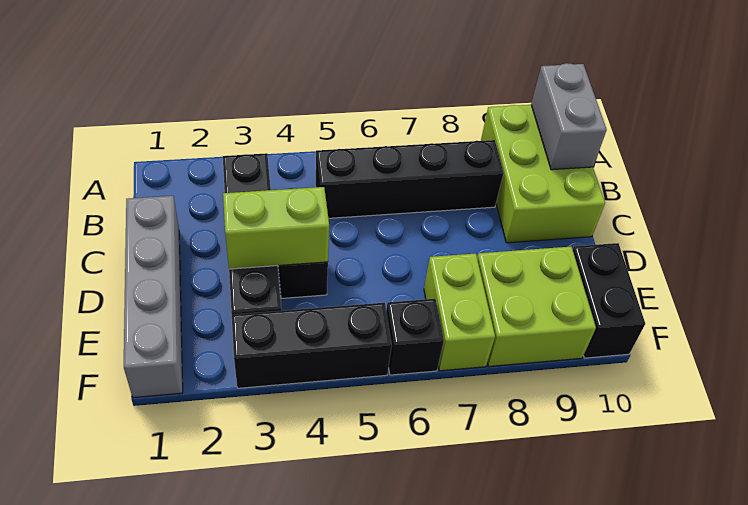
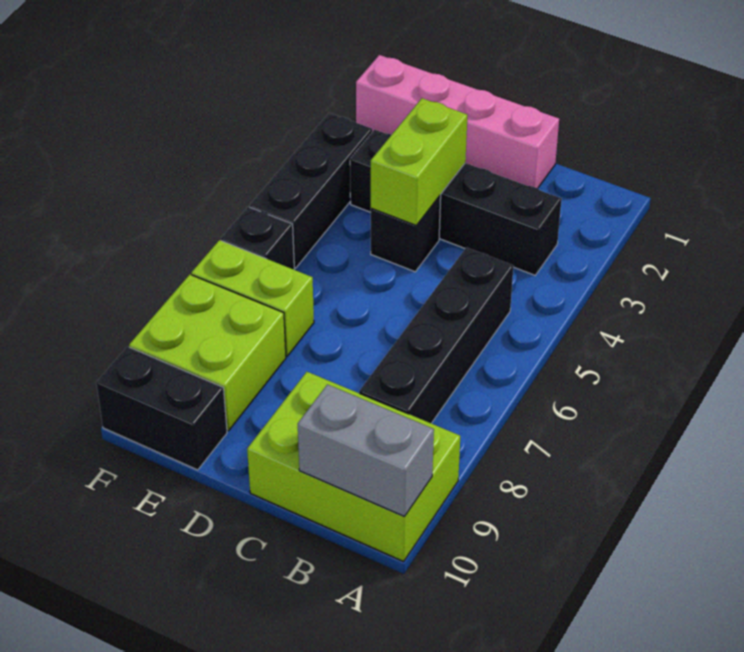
grey 1x4 brick [124,196,183,398] -> pink 1x4 brick [356,55,559,188]

